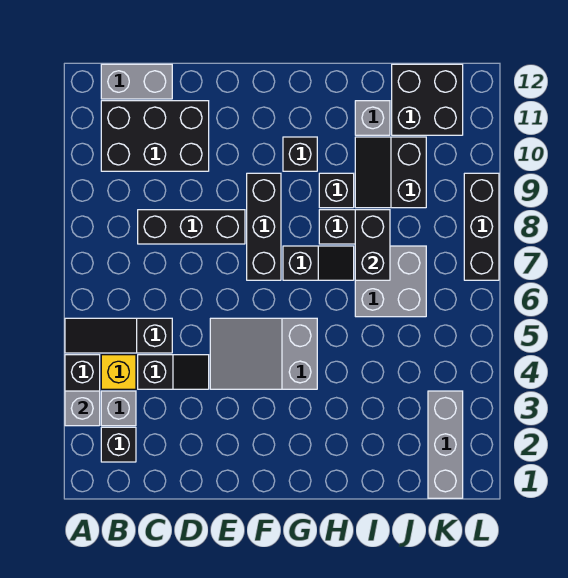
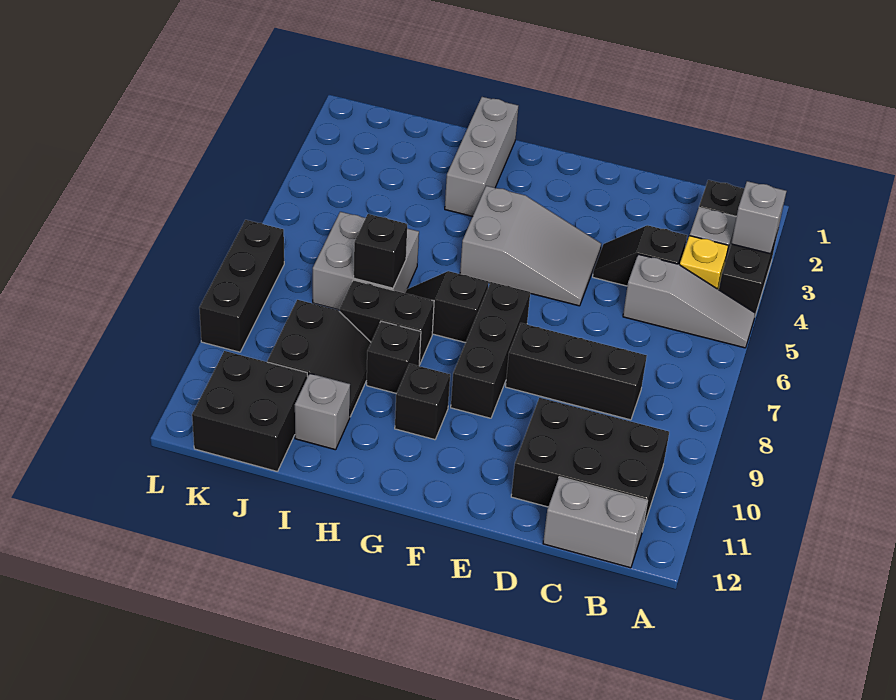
black 1x3 slope [65,318,172,353] -> grey 1x3 slope [623,254,755,348]
black 1x2 brick [355,210,390,280] -> black 1x1 brick [354,214,407,288]
grey 1x3 brick [428,391,463,498] -> grey 1x3 brick moved to [445,97,518,217]

